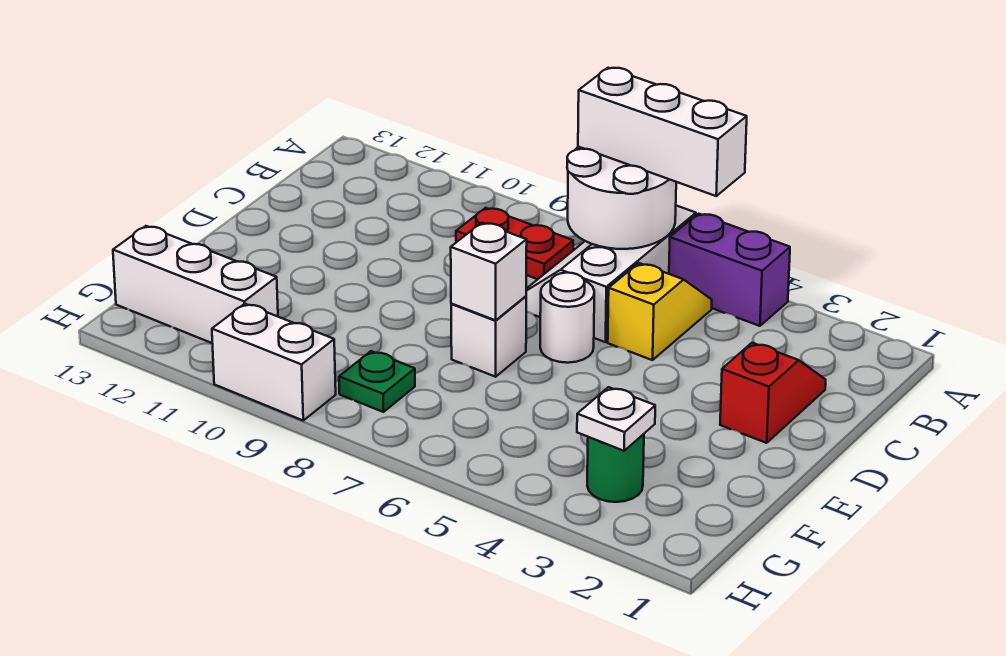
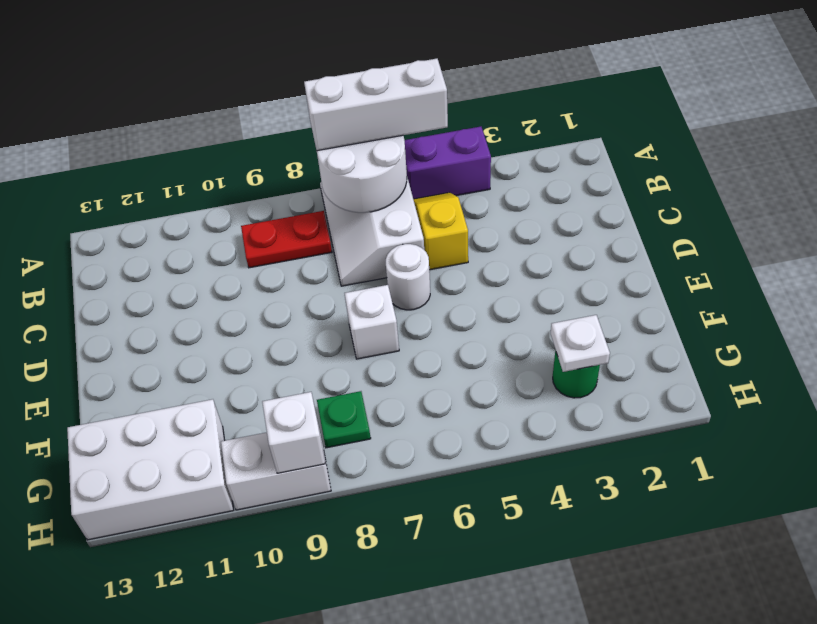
red 1x2 slope [720,343,826,443] -> none
white 1x1 brick [451,223,527,320] -> white 1x1 brick moved to [262,392,325,473]
white 1x3 brick [113,226,278,343] -> white 2x3 brick [67,399,233,540]

